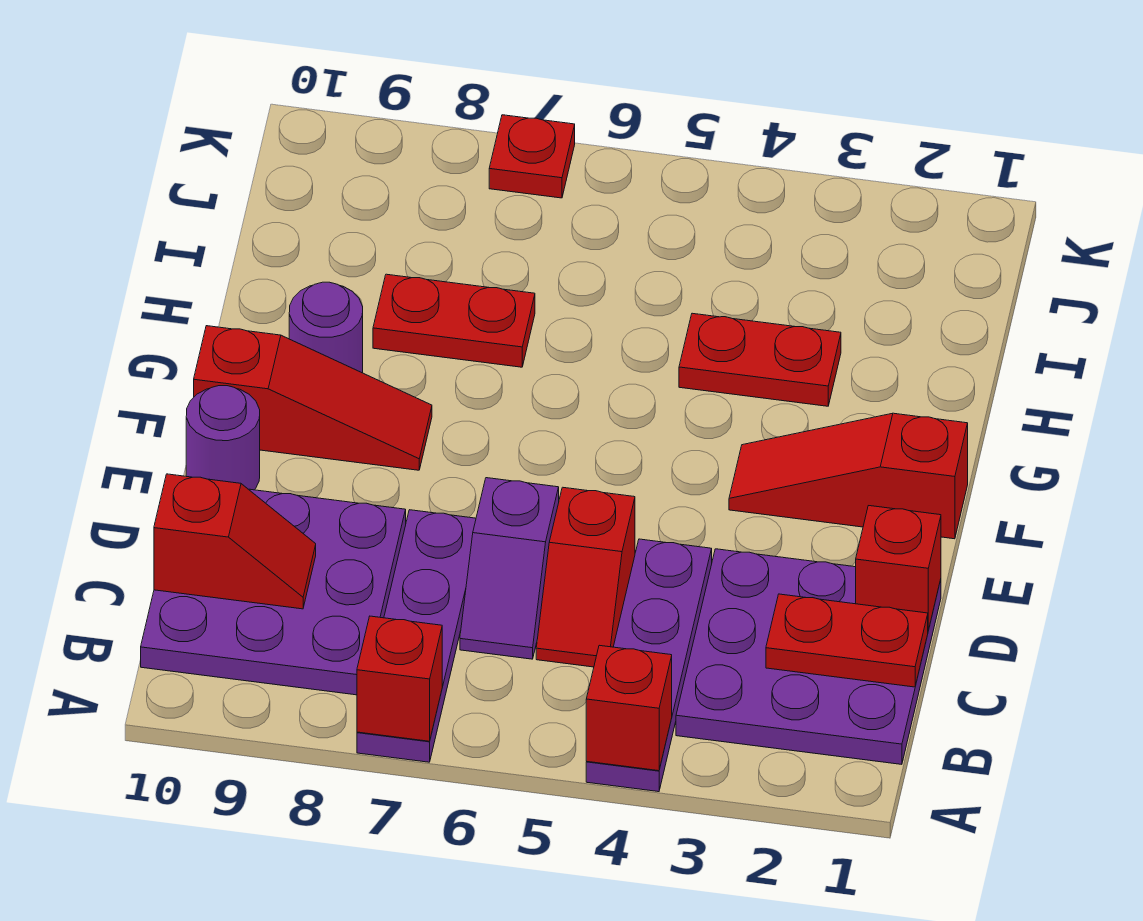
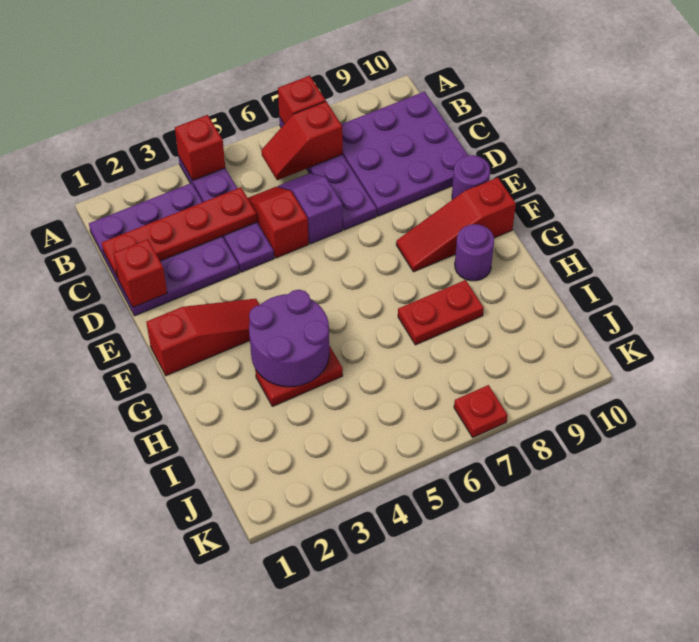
red 1x2 plate [766,594,928,687] -> red 1x4 plate [102,187,257,278]
red 1x2 slope [154,474,316,609] -> red 1x2 slope moved to [261,102,343,180]
none -> purple 2x2 round brick [249,290,329,387]

